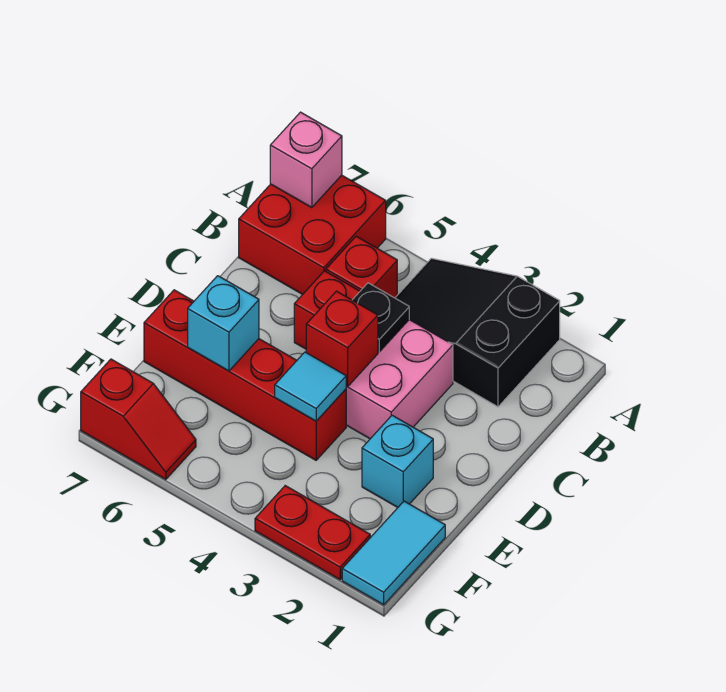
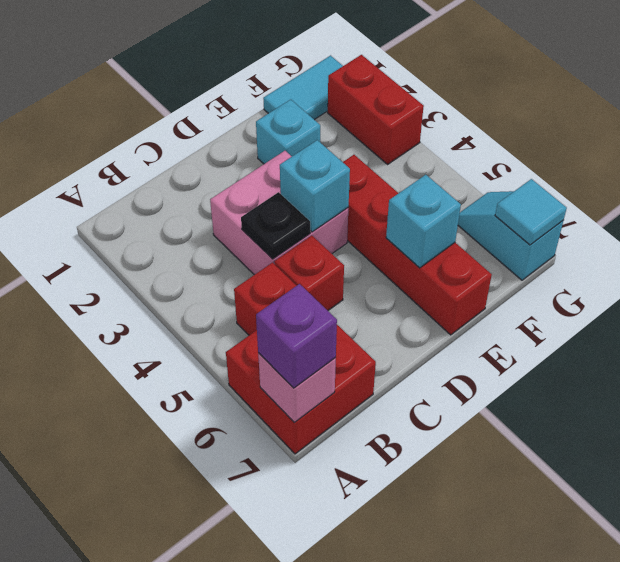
black 2x3 slope [395,258,560,407] -> none
none -> purple 1x1 brick [256,284,337,388]
red 1x1 brick [306,291,378,387] -> cyan 1x1 brick [280,140,350,232]
cyan 1x1 tile [275,352,346,421] -> cyan 1x1 tile moved to [495,179,567,245]
red 1x2 plate [255,486,370,580] -> red 1x2 brick [328,55,424,164]
red 1x2 slope [81,359,196,480] -> cyan 1x2 slope [458,191,563,280]

